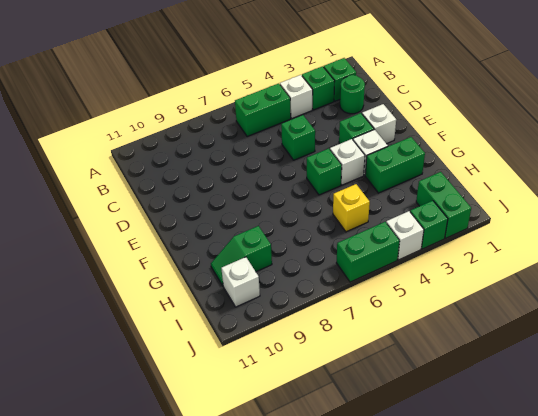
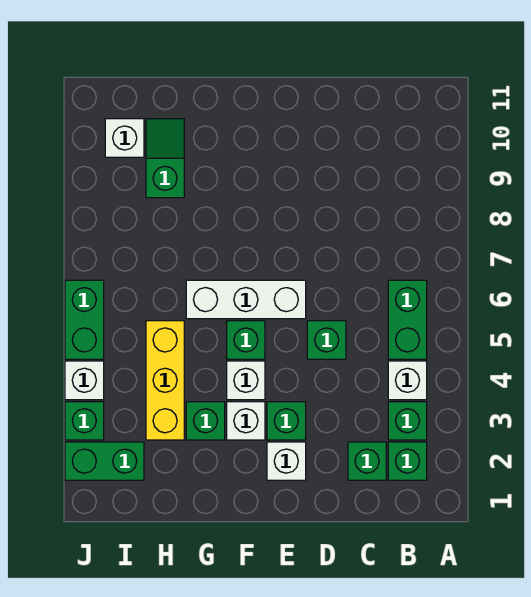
green 1x1 round brick [340,75,365,114] -> green 1x1 brick [348,442,386,480]
none -> white 1x3 brick [186,280,306,319]
green 1x2 brick [365,137,425,193] -> green 1x1 brick [186,402,225,440]
yellow 1x1 brick [333,184,370,232] -> yellow 1x3 brick [146,321,184,440]

